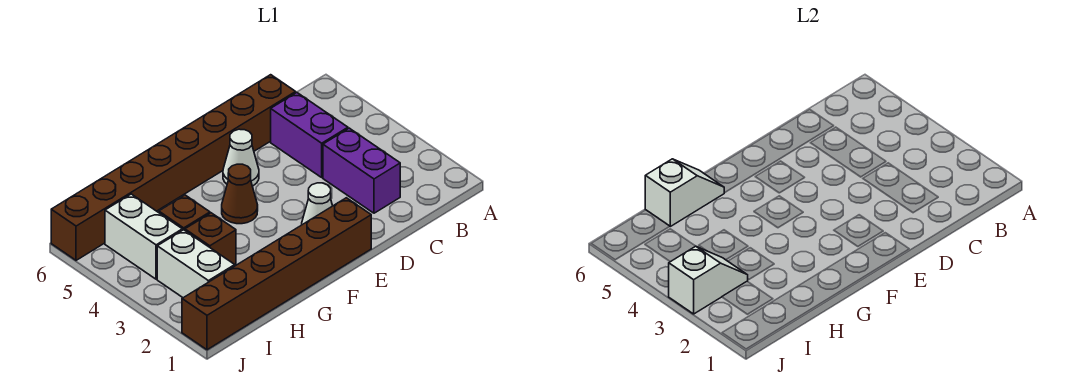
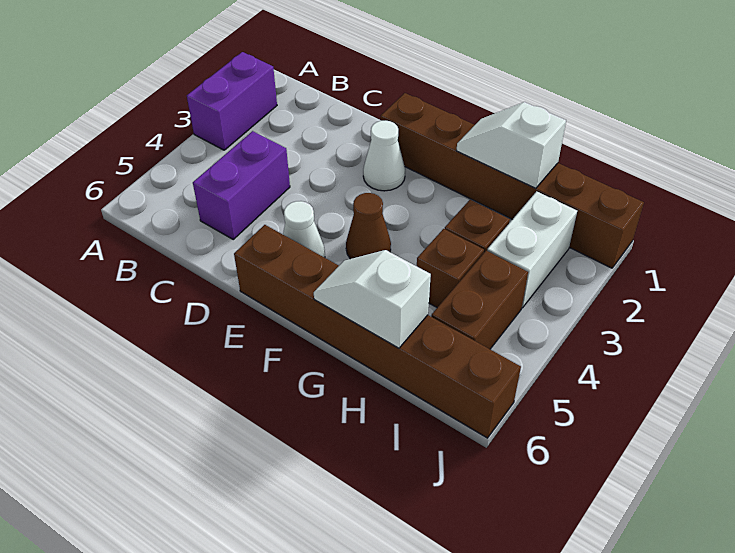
purple 1x2 brick [323,128,400,213] -> purple 1x2 brick moved to [187,52,277,150]
brown 1x8 brick [51,75,296,260] -> brown 1x6 brick [234,225,521,438]
white 1x2 slope [669,246,748,314] -> white 1x2 slope moved to [456,102,566,188]
white 1x2 brick [105,194,182,279] -> brown 1x2 brick [431,251,528,349]

